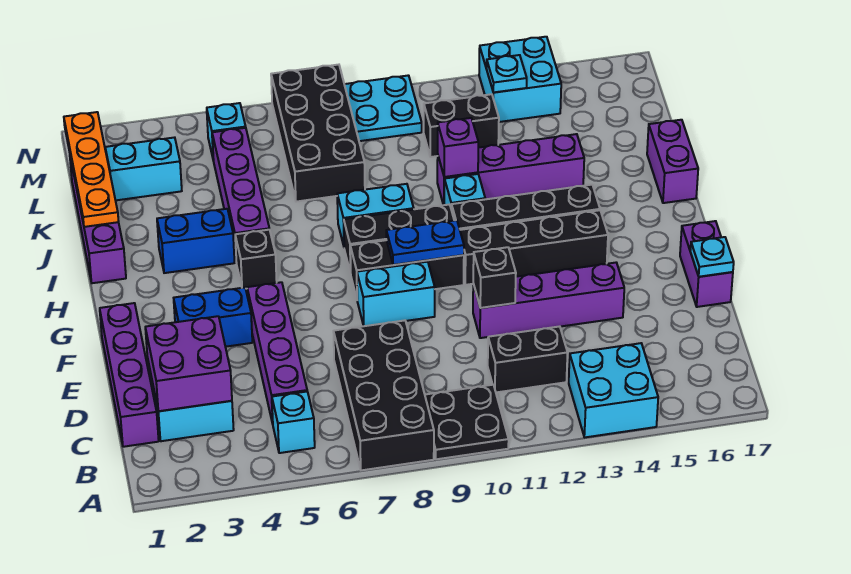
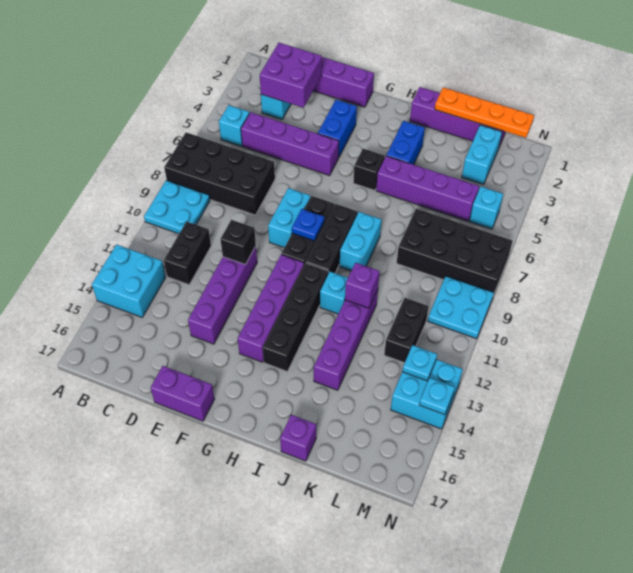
black 2x2 plate [425,385,509,459] -> cyan 2x2 plate [144,180,210,234]
cyan 1x1 plate [690,237,734,277] -> cyan 1x1 plate moved to [419,378,455,415]
blue 1x2 plate [386,220,464,265] -> blue 1x1 plate [292,209,324,241]
black 1x4 brick [460,210,608,285] -> purple 1x4 brick [238,254,304,362]
purple 1x2 brick [647,120,698,203] -> purple 1x1 brick [280,415,316,461]

